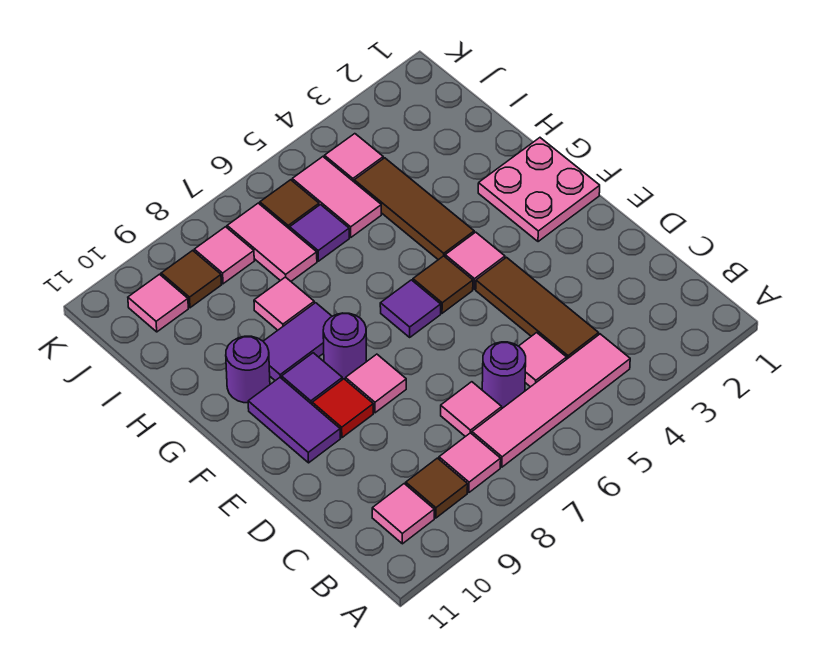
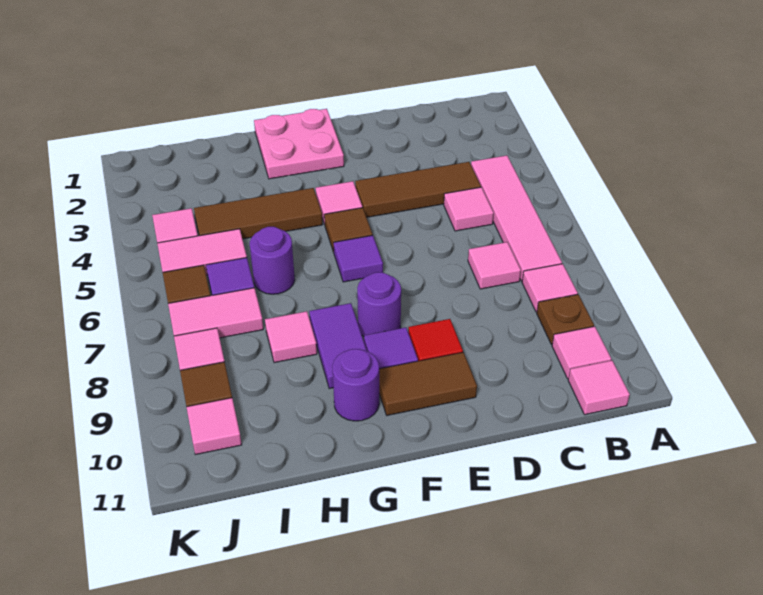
brown 1x1 tile [406,458,468,518] -> brown 1x1 plate [537,294,594,345]
purple 1x1 round brick [482,342,526,408] -> purple 1x1 round brick moved to [250,227,295,294]
pink 1x1 tile [346,354,406,413] -> pink 1x1 tile moved to [568,360,630,415]
purple 1x2 tile [248,378,340,463] -> brown 1x2 tile [379,352,477,415]

